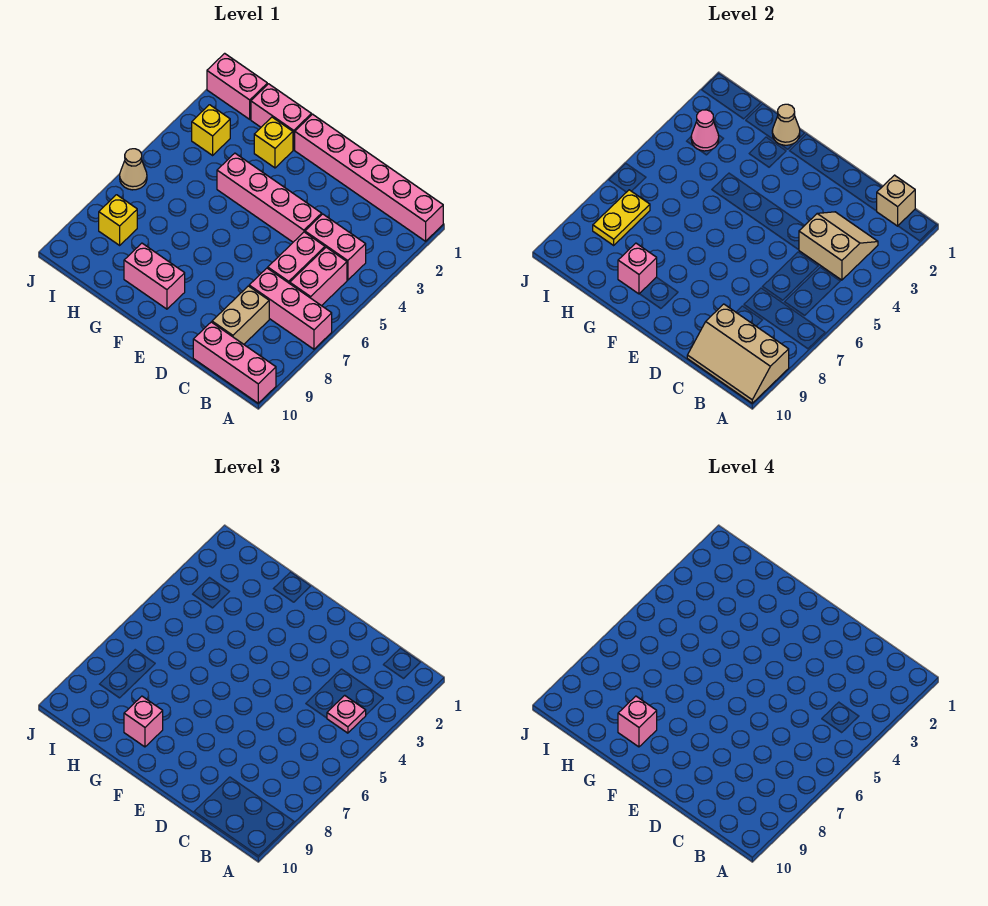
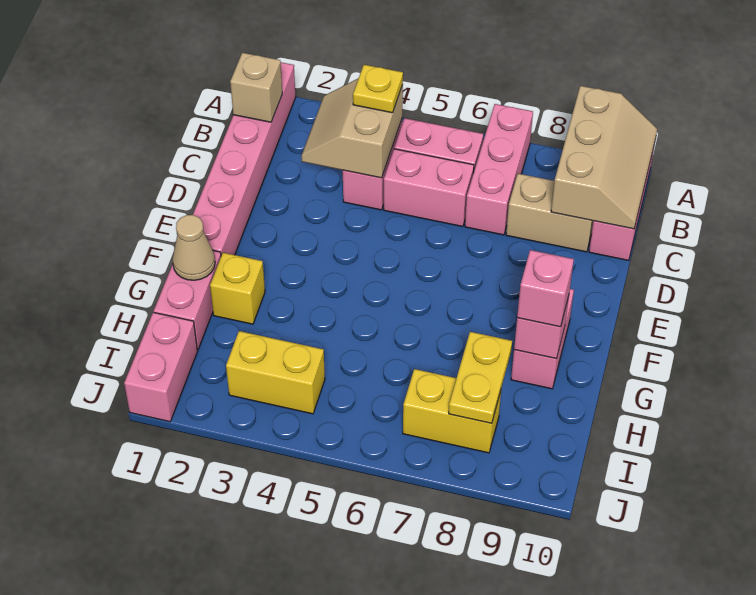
pink 1x1 plate [327,695,366,733] -> yellow 1x1 plate [353,65,403,113]
pink 1x4 brick [217,153,322,242] -> none
pink 1x1 brick [618,696,657,747] -> none
yellow 1x1 brick [192,105,230,155] -> yellow 1x2 brick [226,331,325,414]
pink 1x1 cone [691,110,719,151] -> none
yellow 1x2 plate [593,190,650,245] -> yellow 1x2 plate turned to [449,332,512,423]
yellow 1x1 brick [99,195,137,245] -> yellow 1x2 brick [403,369,501,453]
tan 1x1 cone [120,149,147,190] -> none

